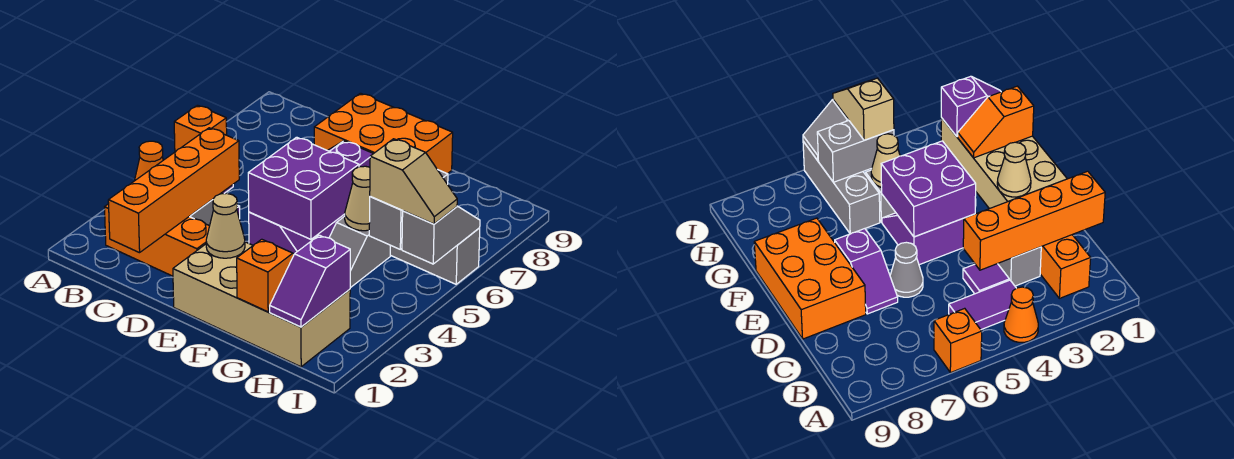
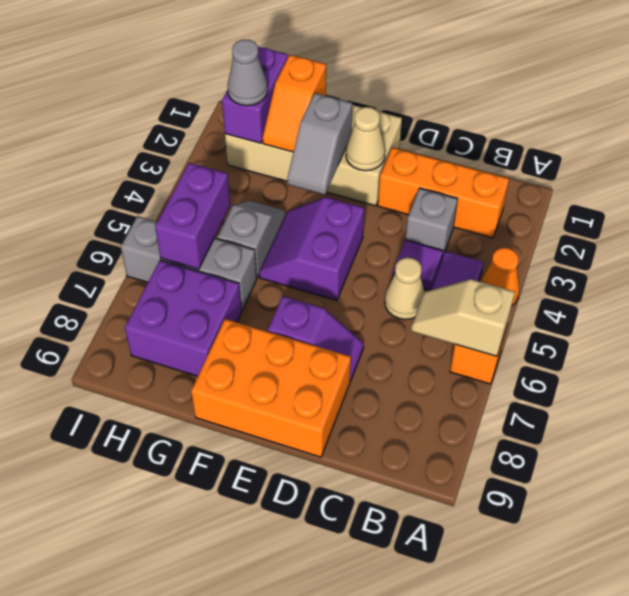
orange 1x4 brick [108,128,239,253] -> none
grey 1x1 cone [890,242,923,297] -> grey 1x1 cone moved to [228,40,268,106]
purple 2x2 brick [248,137,359,239] -> purple 2x2 brick moved to [125,260,242,376]
tan 1x1 cone [345,166,370,231] -> tan 1x1 cone moved to [385,258,424,320]
purple 1x2 slope [270,235,350,327] -> purple 1x2 brick [222,47,288,143]
grey 1x2 brick [369,170,448,249] -> purple 1x2 brick [155,163,230,269]
tan 1x2 slope [370,139,457,224] -> tan 1x2 slope moved to [411,279,515,356]
grey 1x2 slope [402,206,480,264] -> grey 1x2 slope moved to [287,93,352,195]

